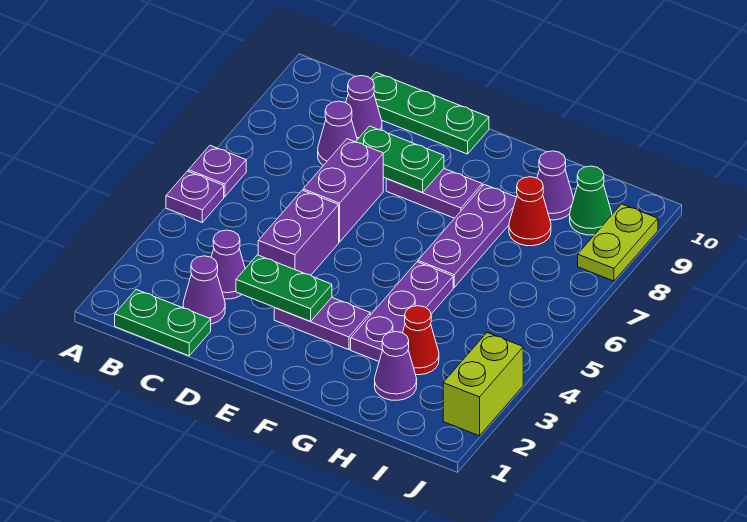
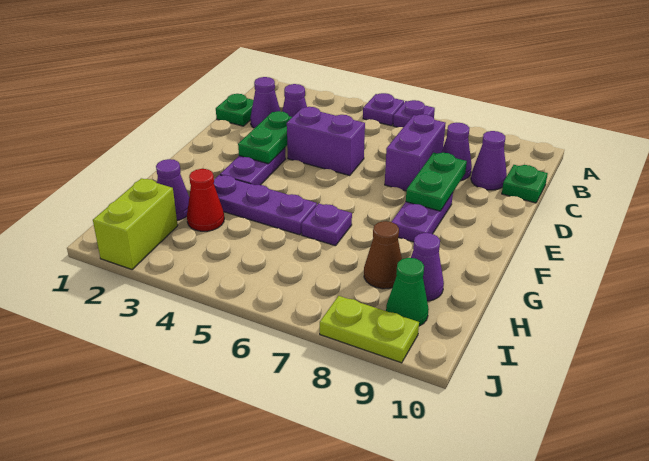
green 1x2 plate [115,290,211,356] -> green 1x1 plate [216,94,253,126]
green 1x3 plate [371,73,489,154] -> green 1x1 plate [502,165,548,203]
purple 1x2 brick [303,139,383,242] -> purple 1x2 brick turned to [385,114,446,191]
purple 1x3 plate [418,184,516,287] -> purple 1x1 plate [302,203,352,246]
red 1x1 cone [509,177,551,246] -> brown 1x1 cone [364,221,402,289]
lime 1x2 brick [443,333,523,436] -> lime 1x2 brick turned to [93,178,178,269]

